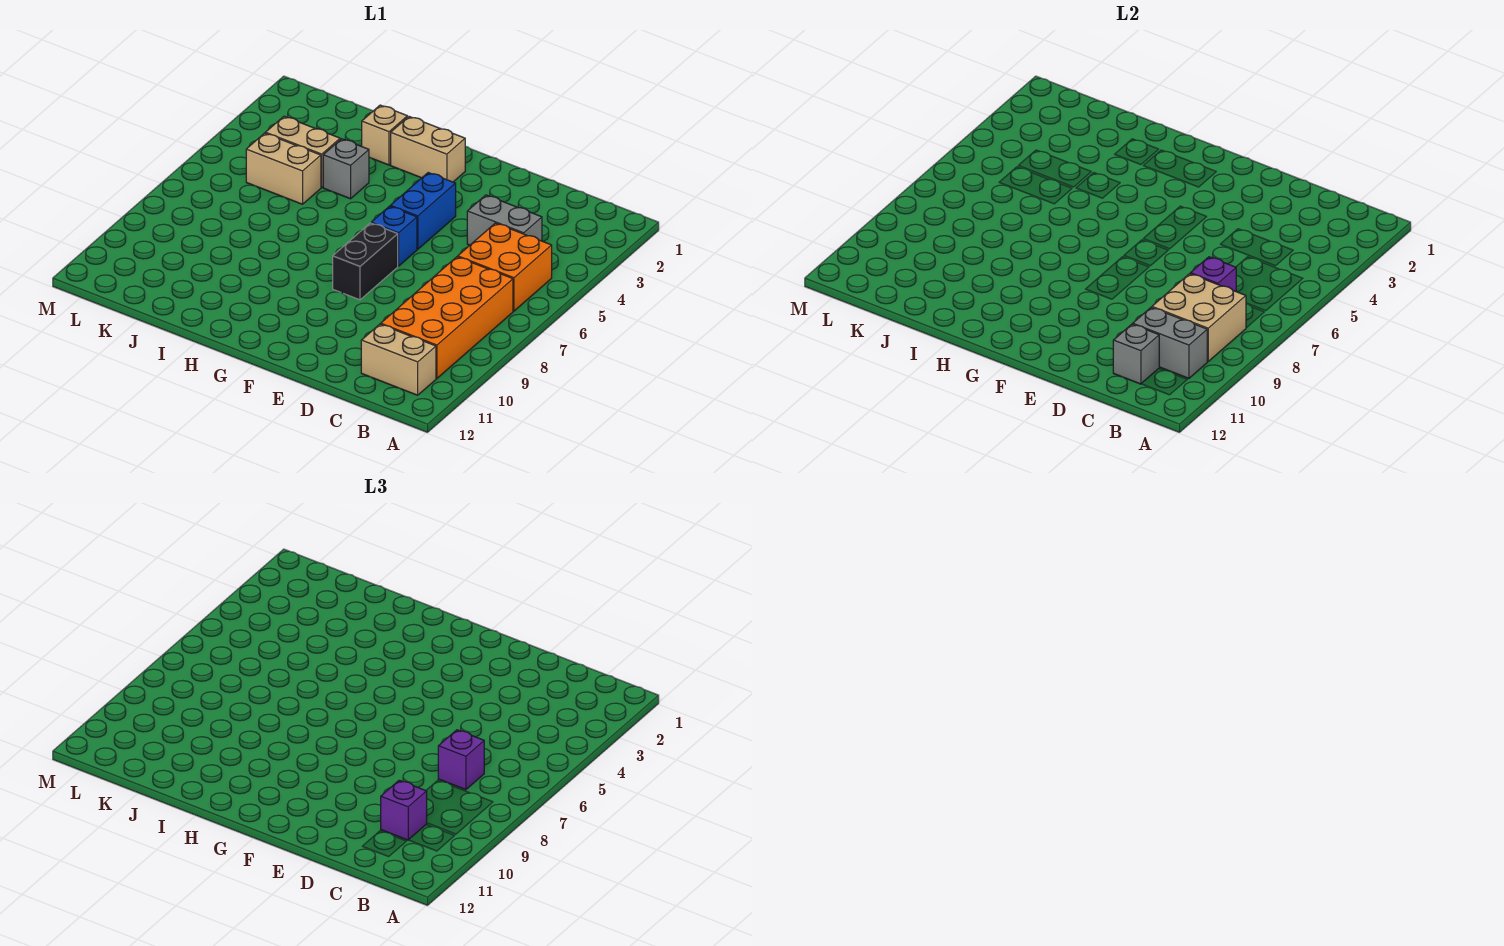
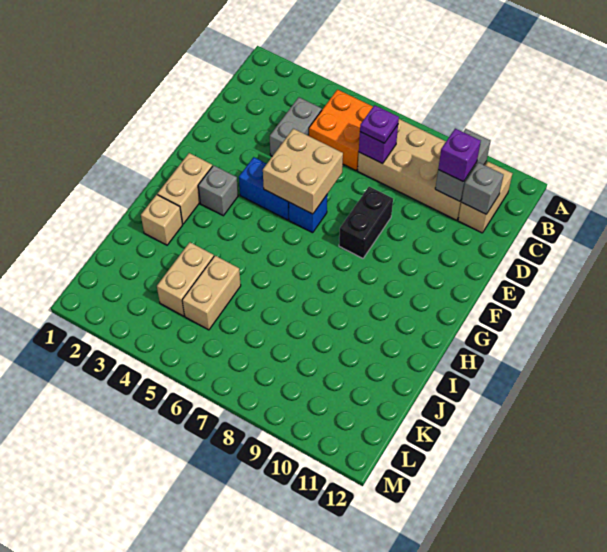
orange 2x4 brick [381,257,513,378] -> tan 2x4 brick [358,119,486,220]
tan 2x2 brick [1152,274,1246,362] -> tan 2x2 brick moved to [263,129,343,214]
purple 1x1 brick [438,730,484,790] -> purple 1x1 plate [360,105,399,143]
black 1x2 brick [333,223,398,300] -> black 1x2 brick turned to [339,187,393,258]
grey 1x1 brick [323,139,369,199] -> grey 1x1 brick moved to [198,165,238,216]

